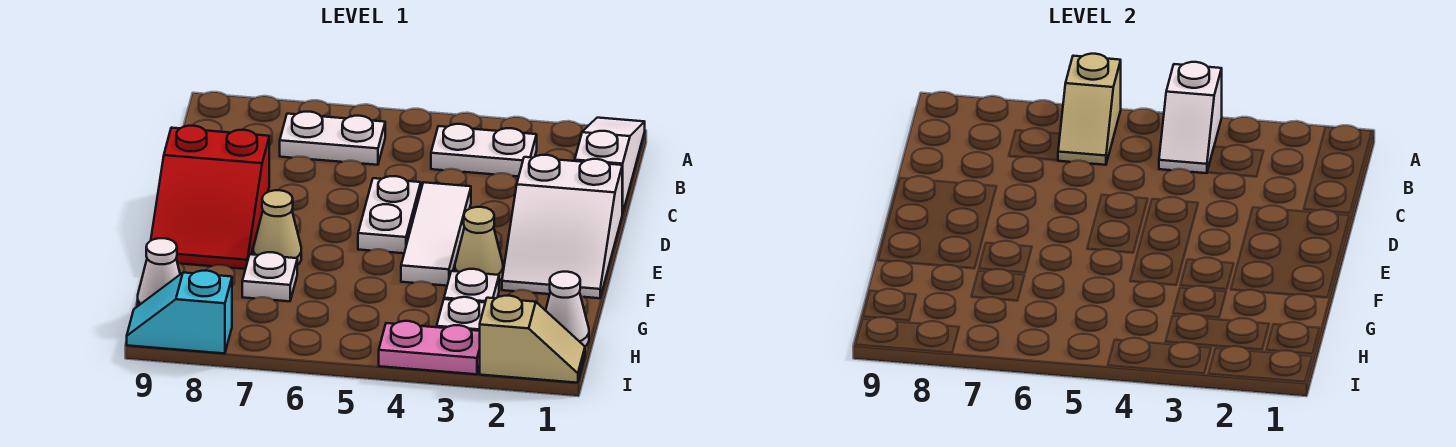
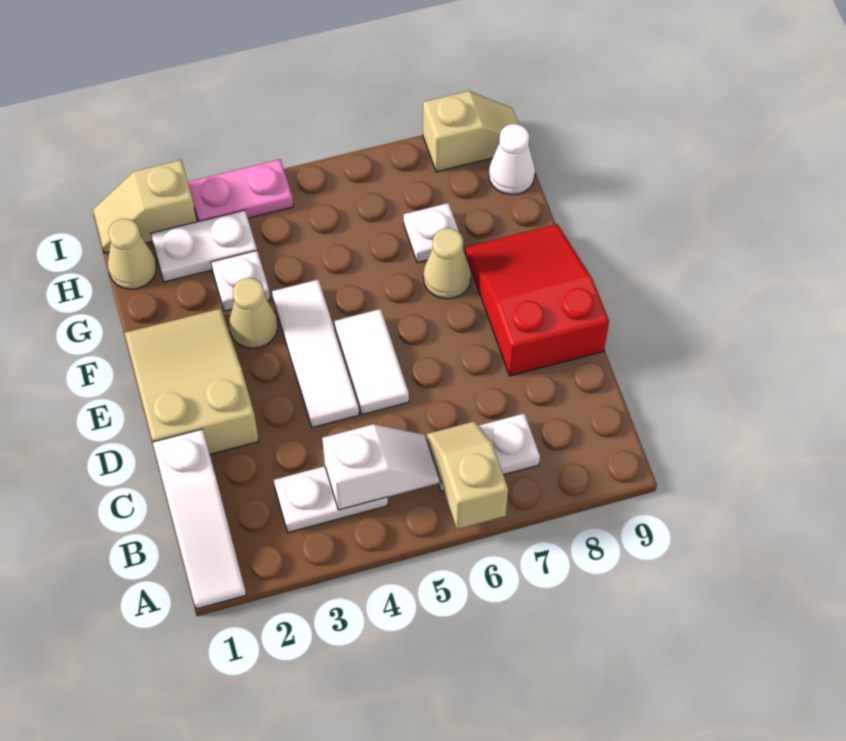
white 1x2 slope [1159,62,1222,173] -> white 1x2 slope turned to [322,424,439,510]
white 2x3 slope [502,155,622,298] -> tan 2x3 slope [125,309,259,454]
white 1x2 plate [358,176,421,253] -> white 1x2 tile [334,309,409,415]
white 1x1 cone [546,272,589,346] -> tan 1x1 cone [108,219,156,289]
cyan 1x2 slope [127,271,232,354] -> tan 1x2 slope [423,91,518,172]

